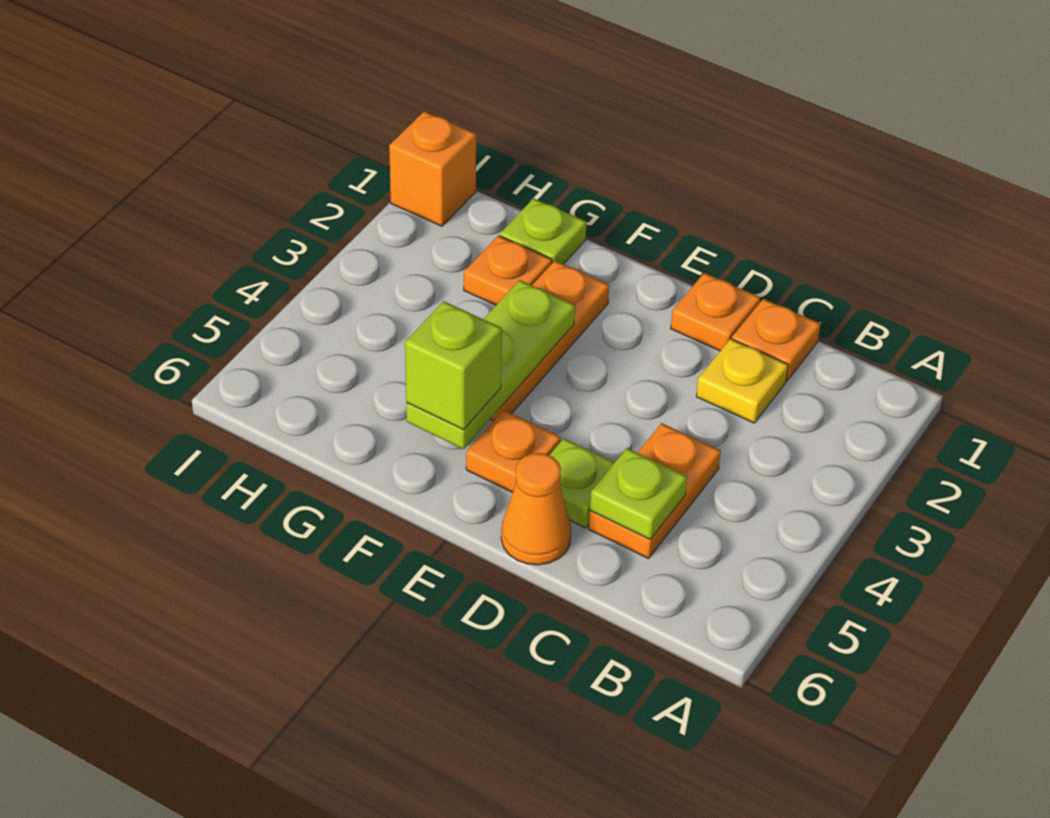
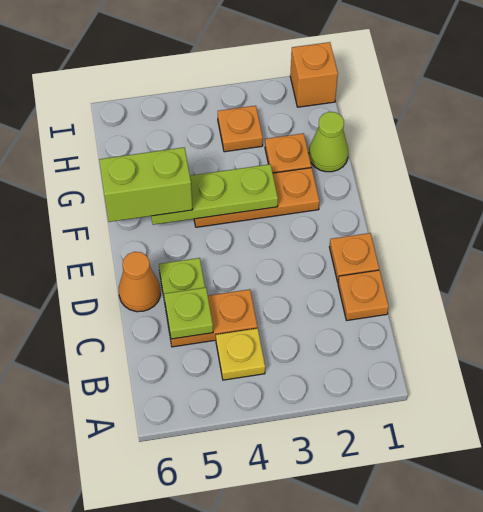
yellow 1x1 plate [696,339,788,423] -> yellow 1x1 plate moved to [216,328,265,380]
orange 1x1 plate [466,410,561,492] -> orange 1x1 plate moved to [218,106,263,152]
lime 1x1 brick [405,301,502,430] -> lime 1x2 brick [99,147,193,222]
lime 1x1 plate [500,198,587,264] -> lime 1x1 cone [309,112,348,172]

